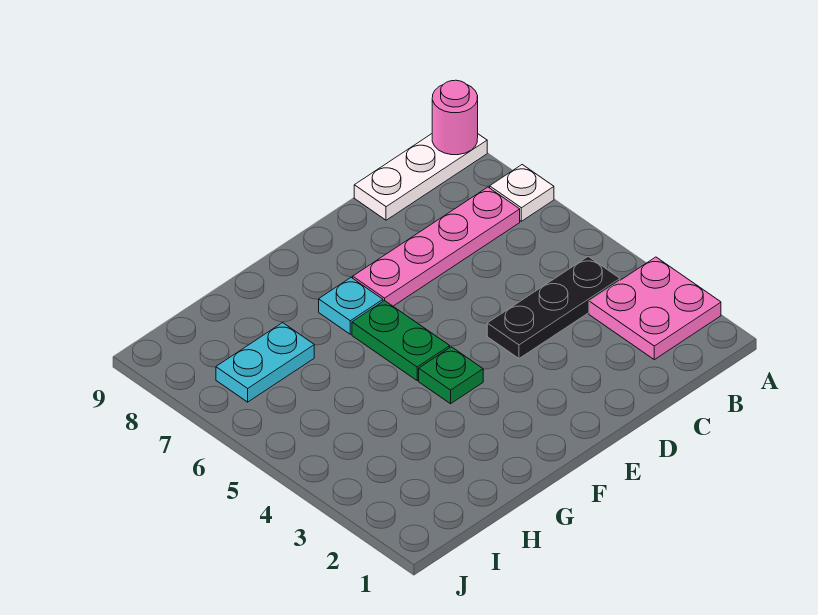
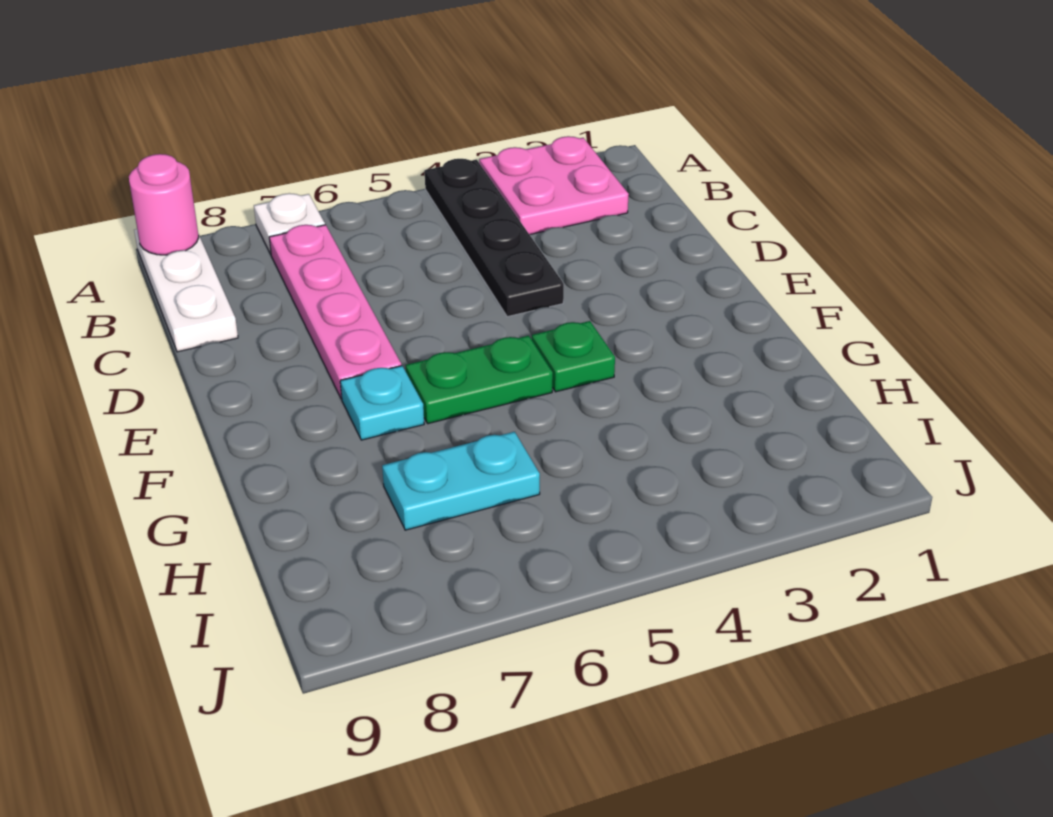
black 1x3 plate [487,257,620,358] -> black 1x4 plate [425,159,564,317]
cyan 1x2 plate [216,323,314,402] -> cyan 1x2 plate turned to [382,432,540,530]

